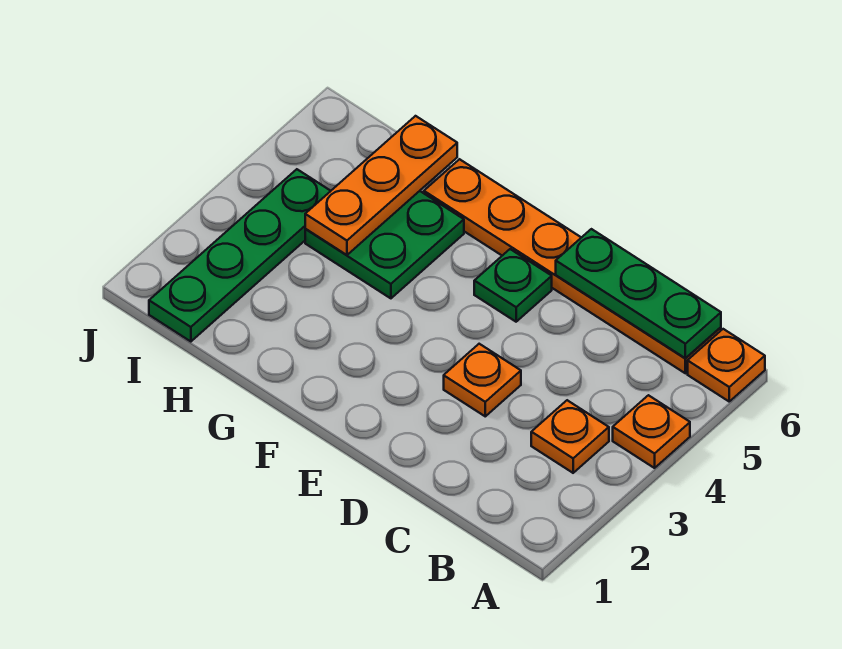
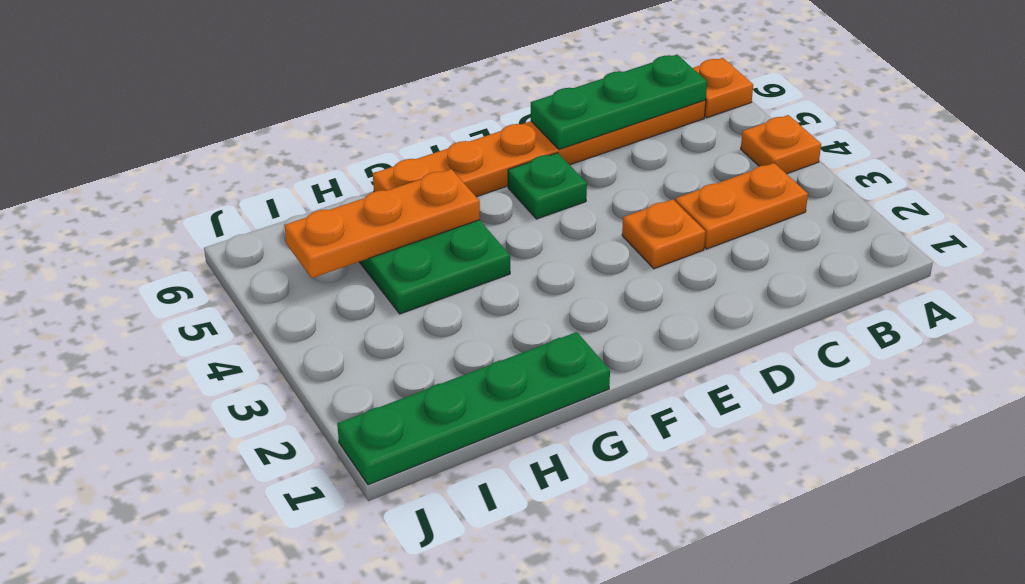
orange 1x1 plate [531,400,609,473] -> orange 1x2 plate [675,163,808,249]
orange 1x3 plate [305,116,457,255] -> orange 1x3 plate turned to [285,169,480,278]
green 1x4 plate [149,169,330,342] -> green 1x4 plate turned to [337,332,610,485]

